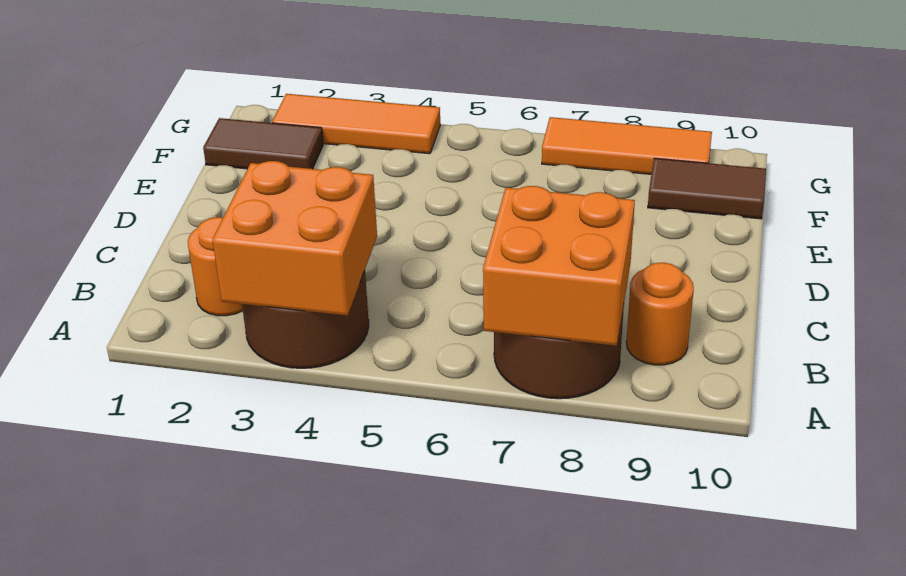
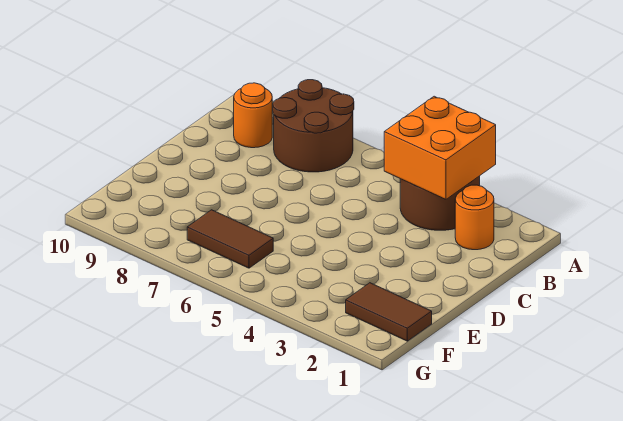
orange 2x2 brick [483,186,635,346] -> none
brown 1x2 tile [648,158,766,219] -> brown 1x2 tile moved to [187,210,273,268]
orange 1x3 tile [272,94,440,154] -> none
orange 1x3 tile [542,117,712,174] -> none

